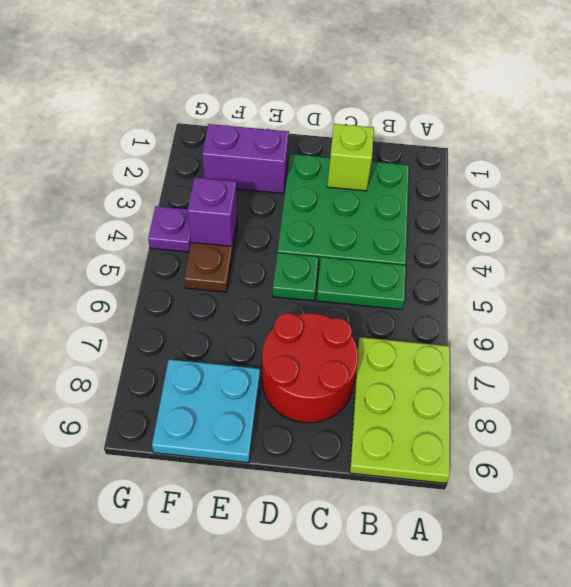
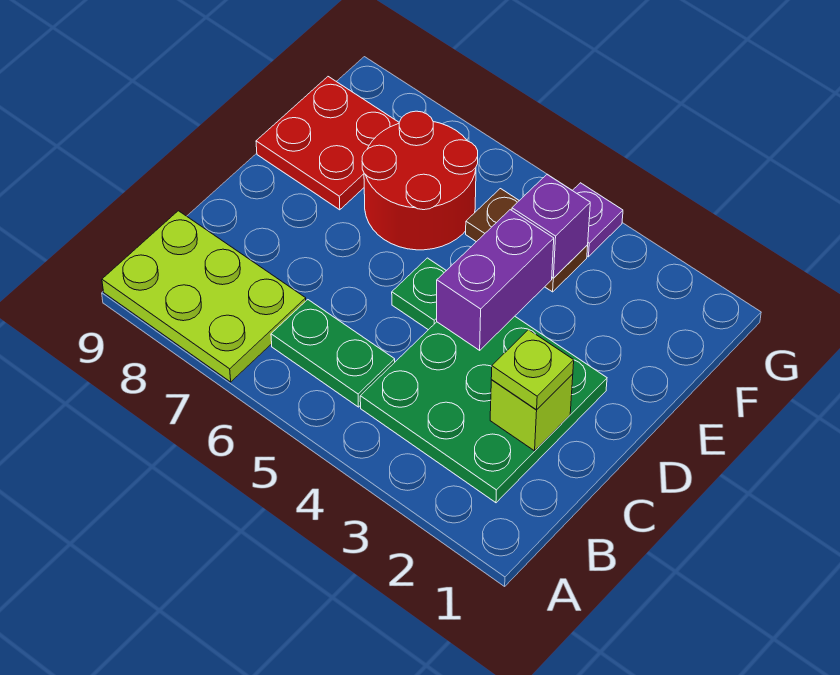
green 1x2 plate [316,257,406,309] -> green 1x2 plate turned to [271,300,395,407]
none -> lime 1x1 plate [491,330,574,410]
red 2x2 round brick [262,313,358,423] -> red 2x2 round brick moved to [362,111,478,250]
purple 1x2 brick [202,124,289,193] -> purple 1x2 brick moved to [437,210,554,350]
cyan 2x2 plate [152,359,260,463] -> red 2x2 plate [256,77,399,210]

